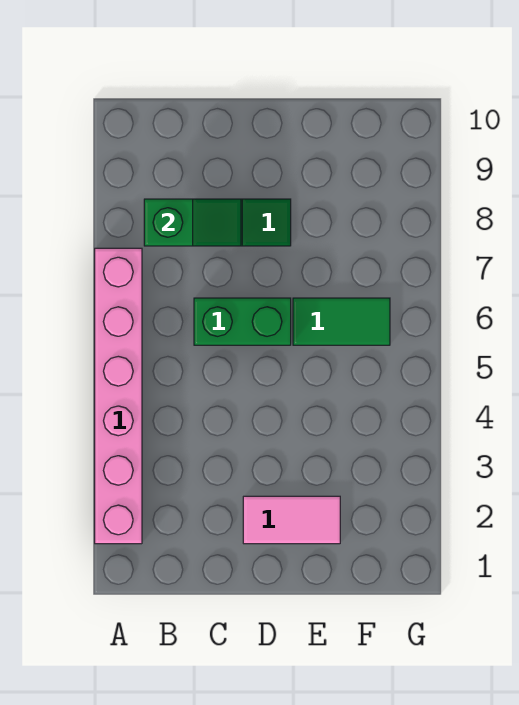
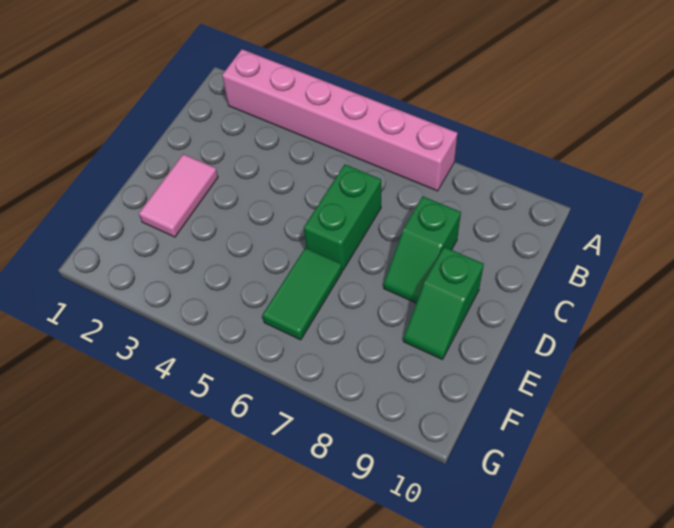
green 1x2 slope [144,199,241,246] -> green 1x2 slope moved to [404,247,484,360]

